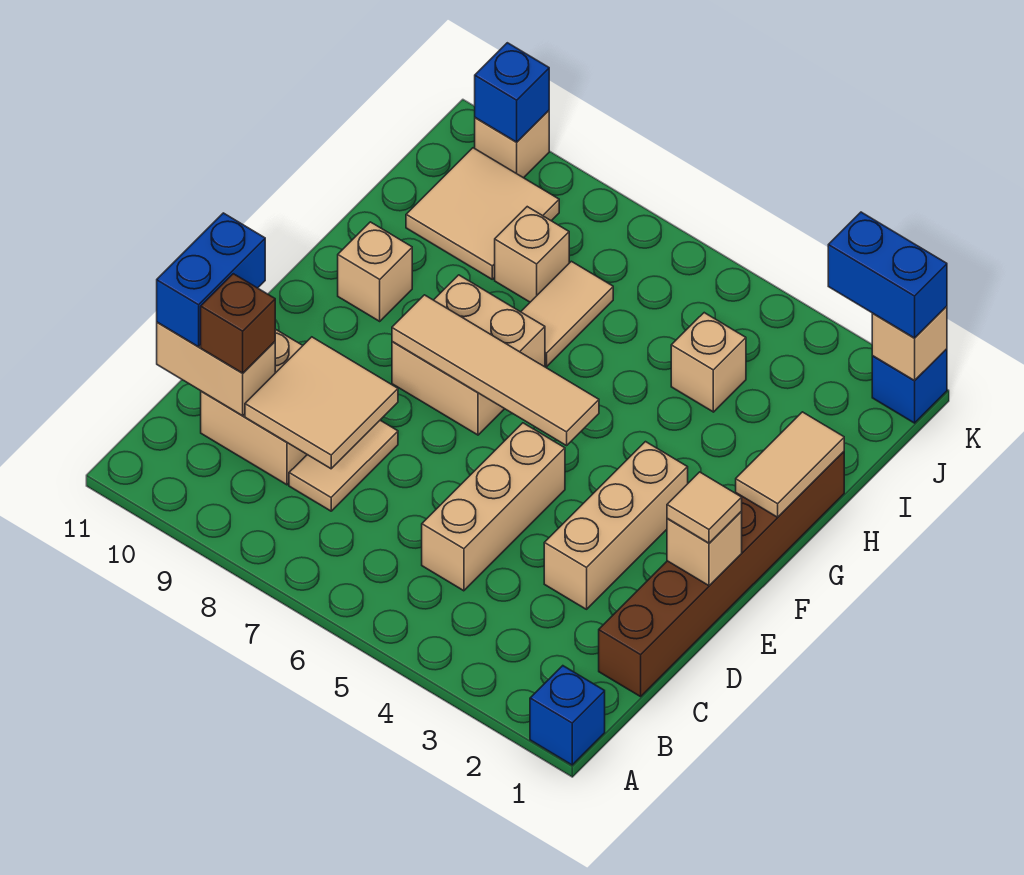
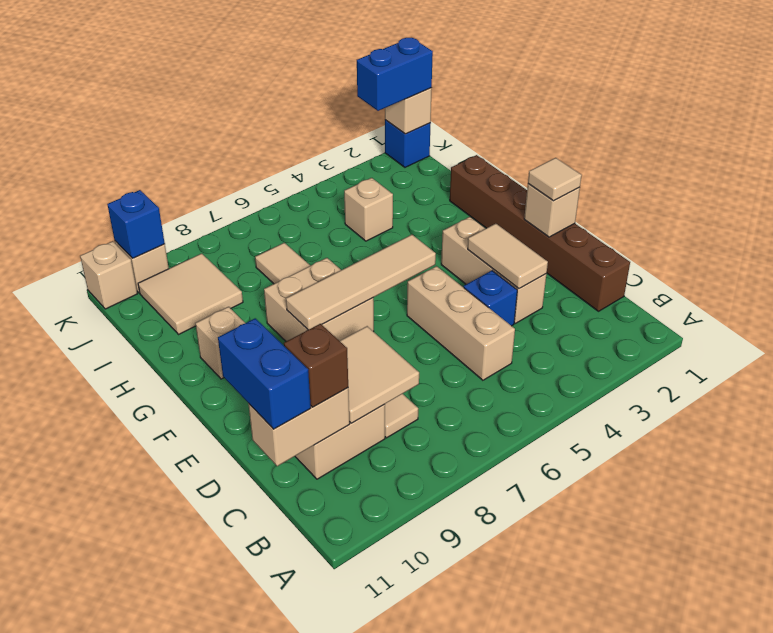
blue 1x1 brick [530,666,605,765] -> blue 1x1 brick moved to [464,271,517,326]
tan 1x2 tile [736,412,844,517] -> tan 1x2 tile moved to [468,224,548,289]
tan 1x1 brick [495,207,569,302] -> tan 1x1 brick moved to [80,241,137,309]

